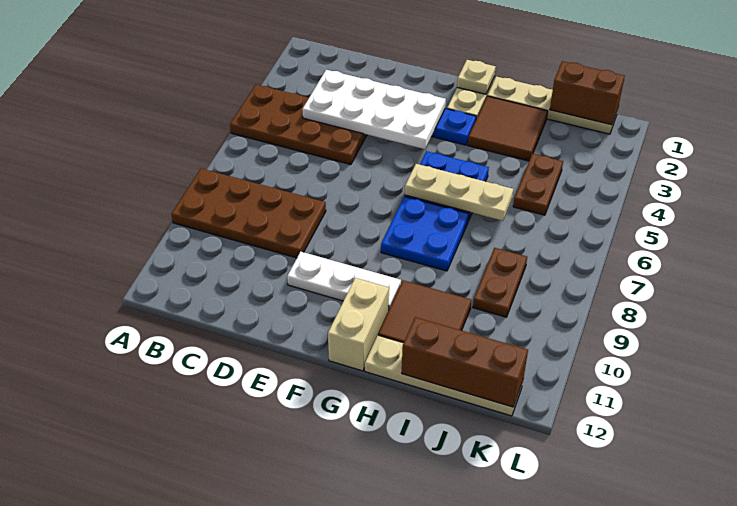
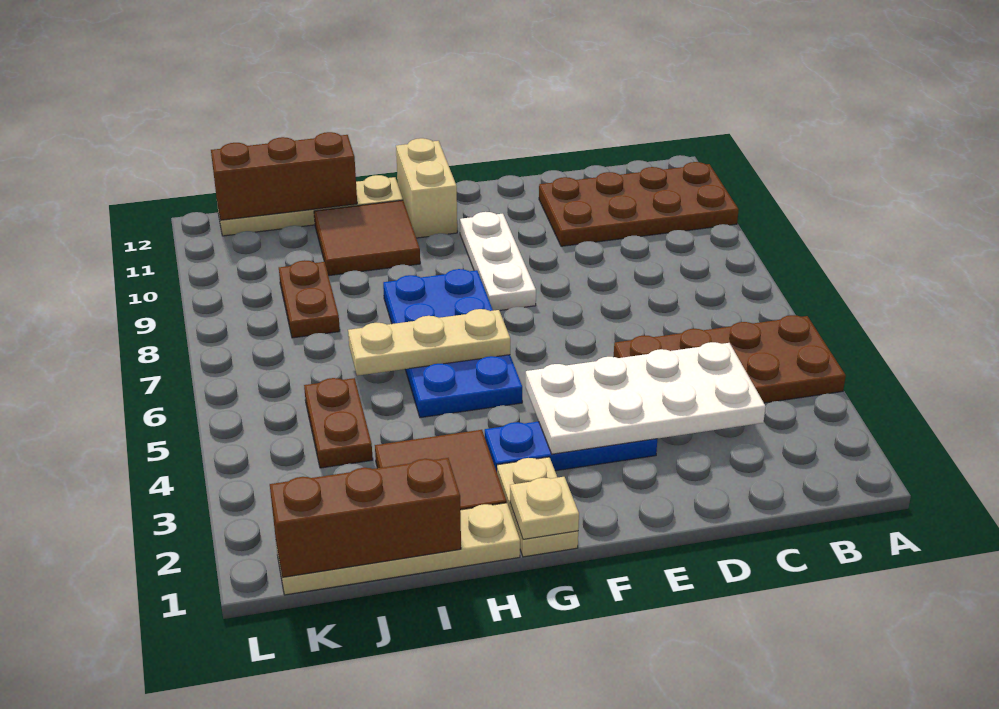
brown 2x4 plate [172,169,326,258] -> brown 2x4 plate moved to [539,162,739,246]
white 1x3 plate [287,252,401,309] -> white 1x3 plate turned to [460,212,536,311]
brown 1x2 brick [550,61,625,125] -> brown 1x3 brick [270,458,461,577]

